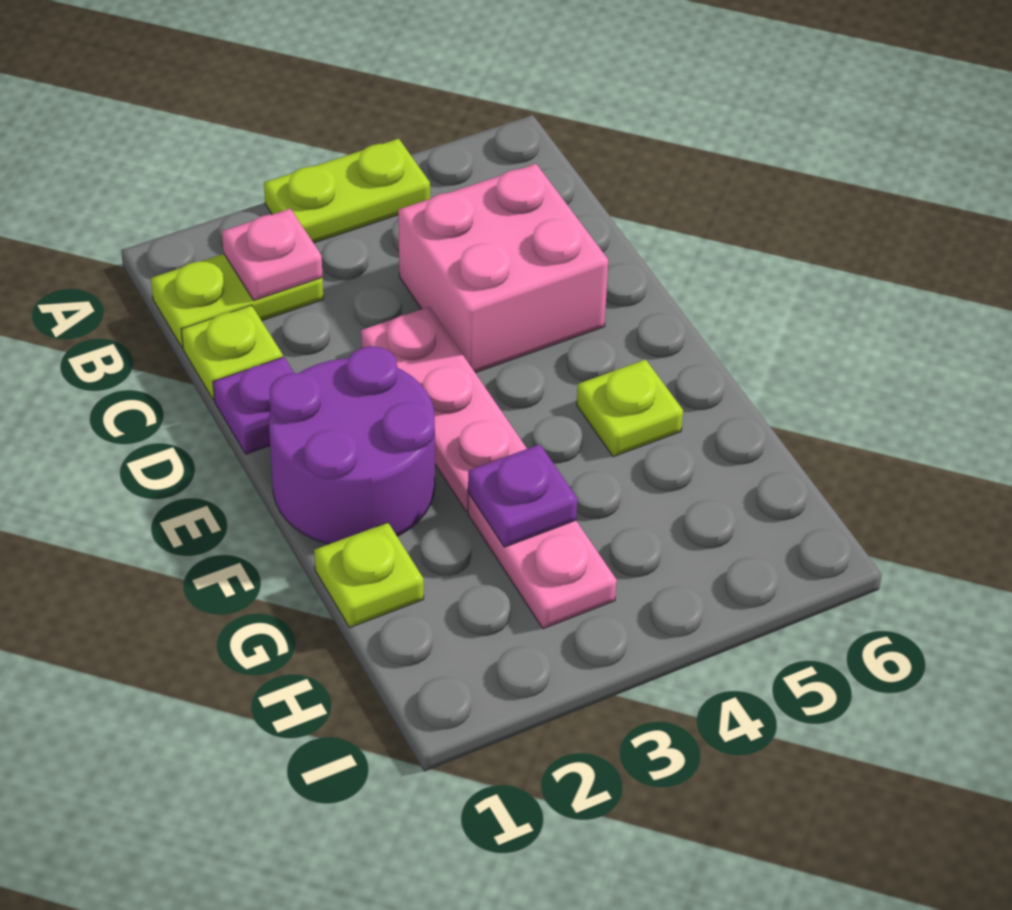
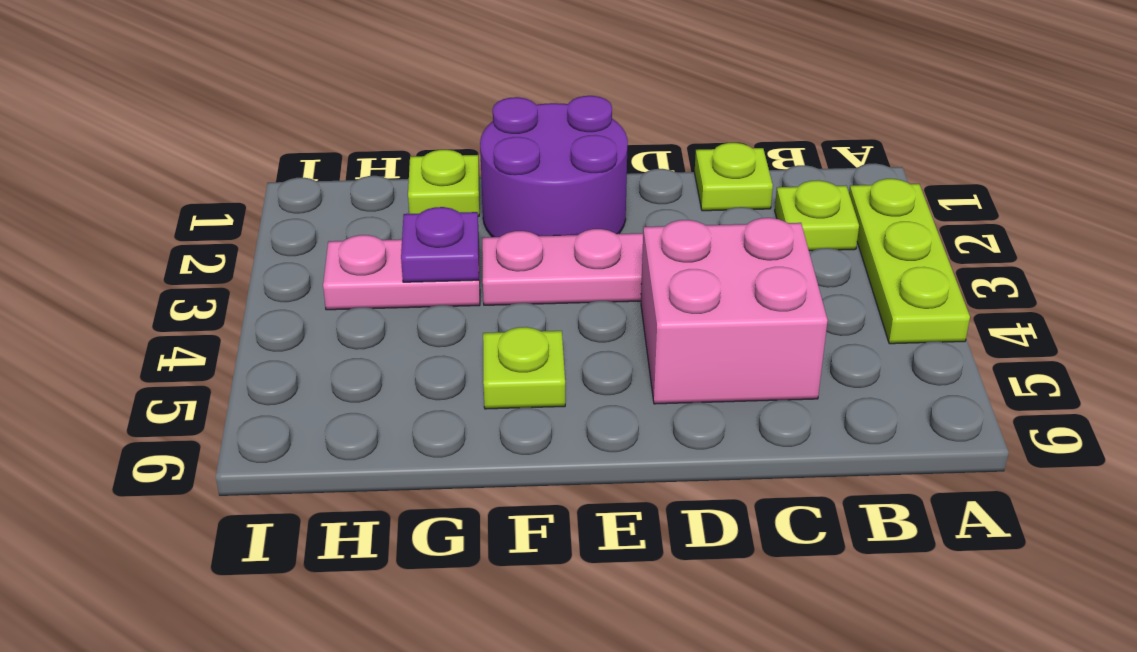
lime 1x2 plate [264,139,430,243] -> lime 1x3 plate [849,179,970,344]
lime 1x2 plate [151,254,323,348] -> lime 1x1 plate [775,180,859,251]
pink 1x1 plate [222,209,323,300] -> none
purple 1x1 plate [213,357,294,454] -> none

